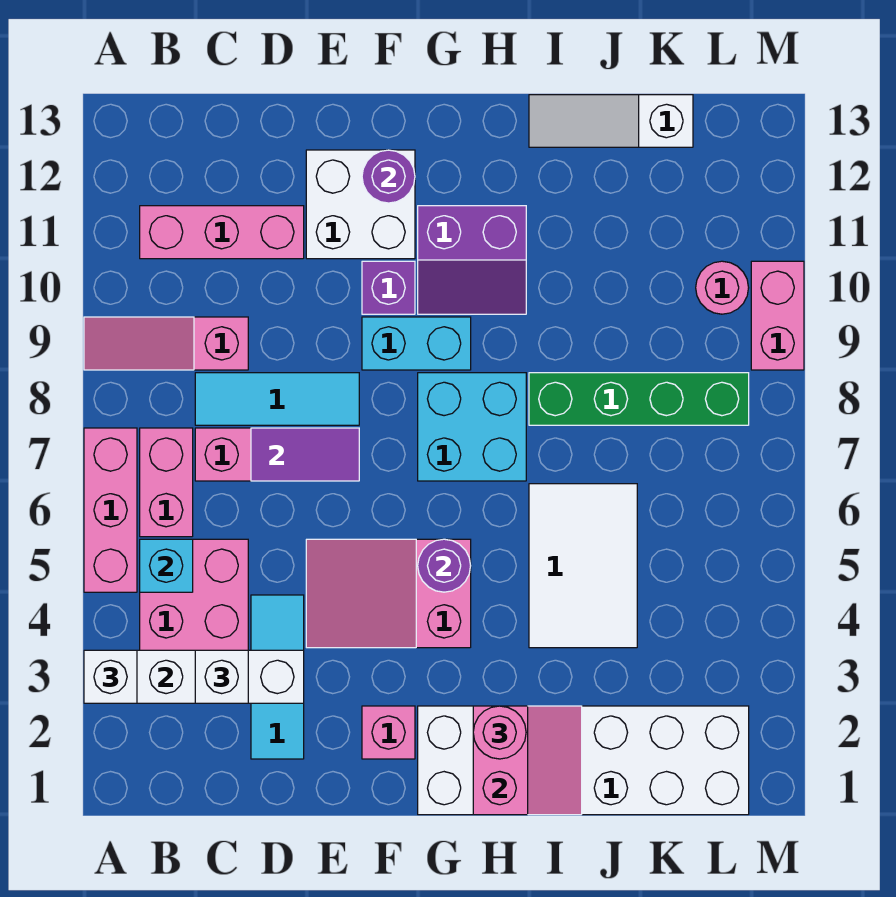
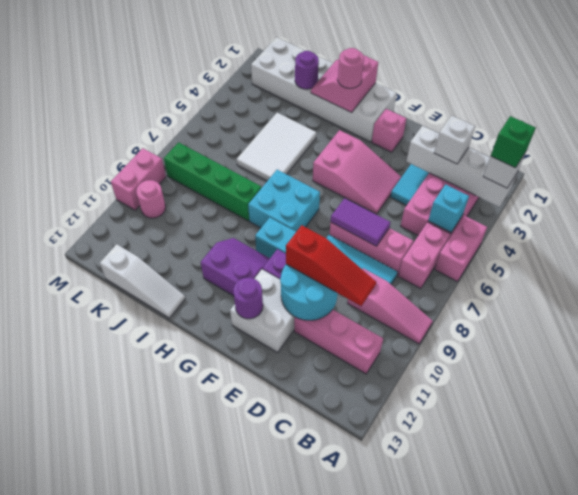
none -> green 1x1 brick [491,116,536,168]
pink 1x3 brick [84,428,137,592] -> pink 1x2 brick [435,216,487,282]
none -> red 1x3 slope [286,225,376,306]
none -> cyan 2x2 round brick [280,264,338,320]
purple 1x1 round brick [418,539,471,592] -> purple 1x1 round brick moved to [295,51,319,89]

